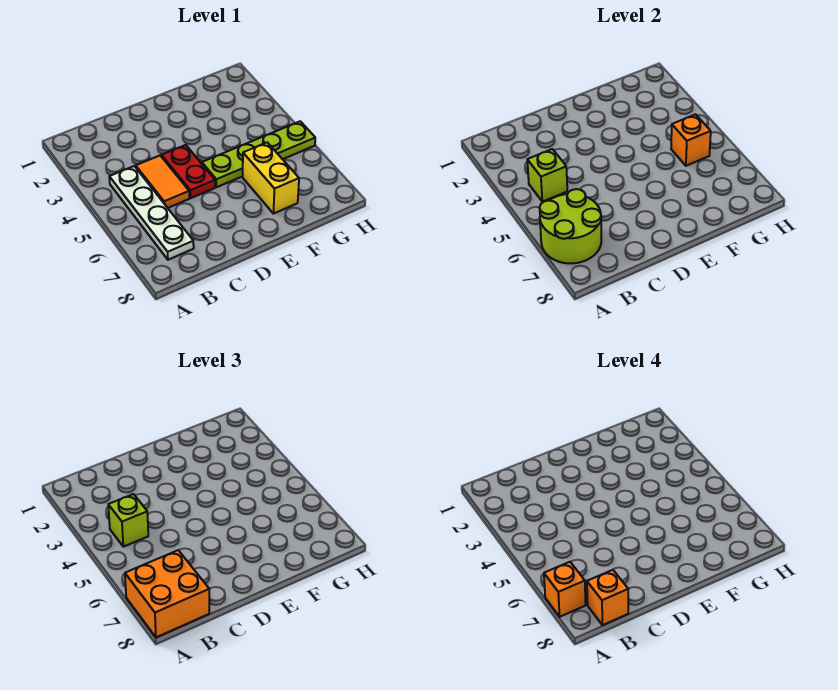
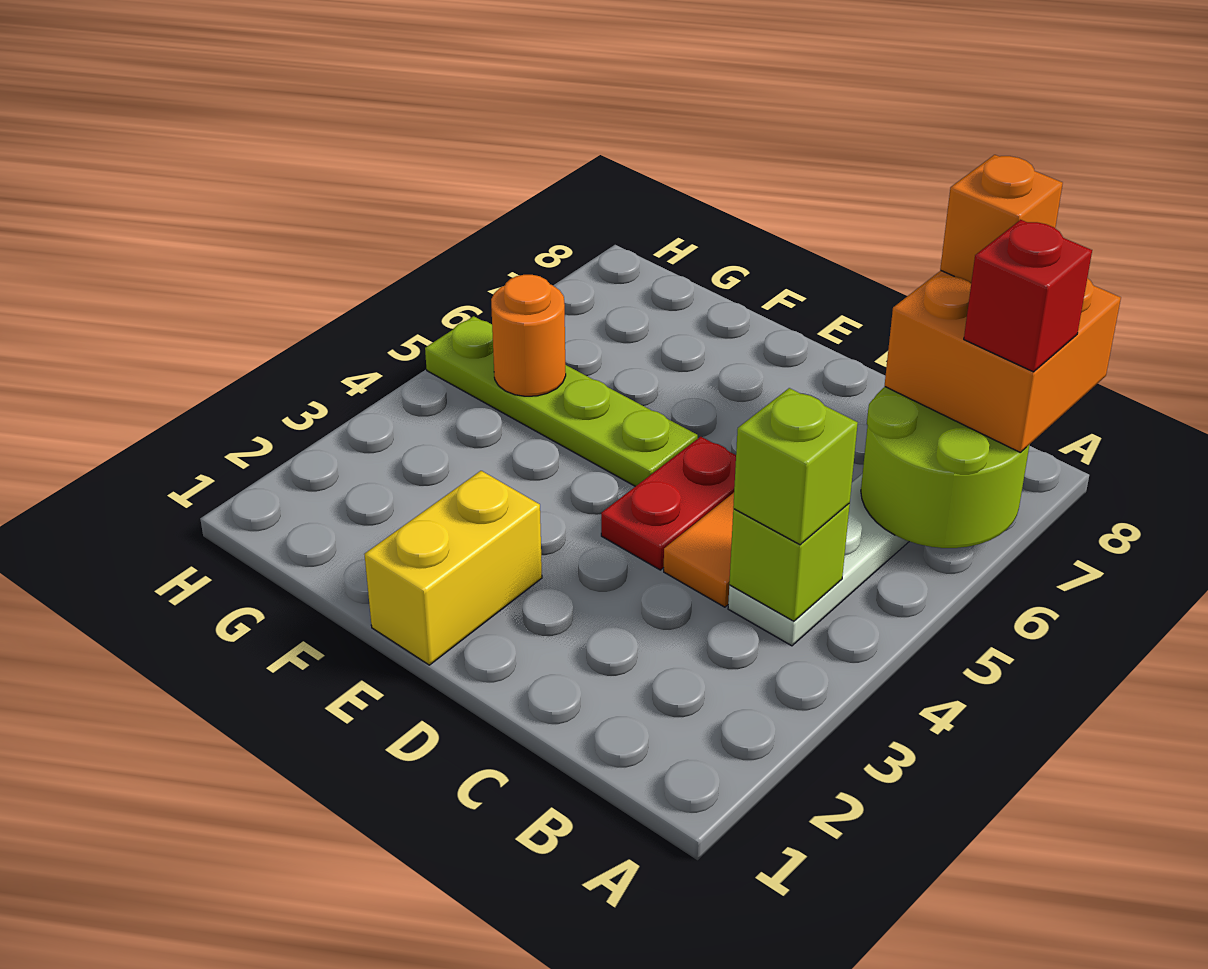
orange 1x1 brick [544,562,586,617] -> red 1x1 brick [964,220,1092,372]
yellow 1x2 brick [243,142,299,214] -> yellow 1x2 brick moved to [364,471,542,665]
orange 1x1 brick [671,114,711,166] -> orange 1x1 round brick [491,275,566,396]

